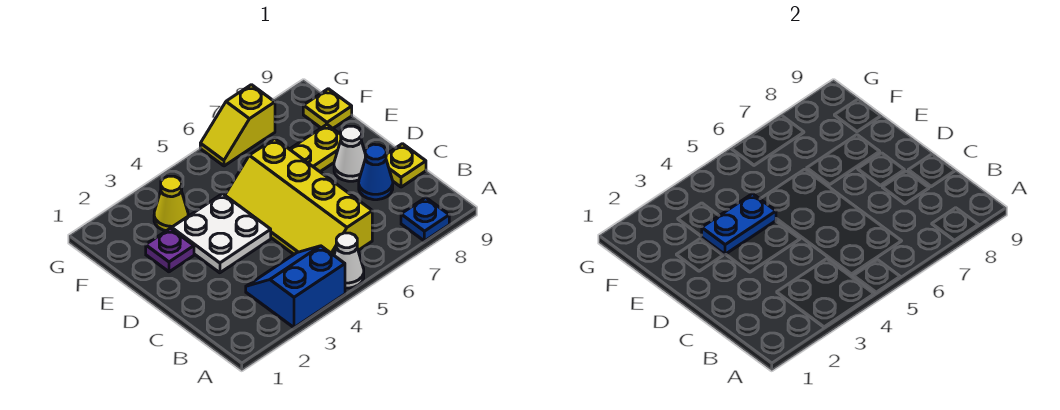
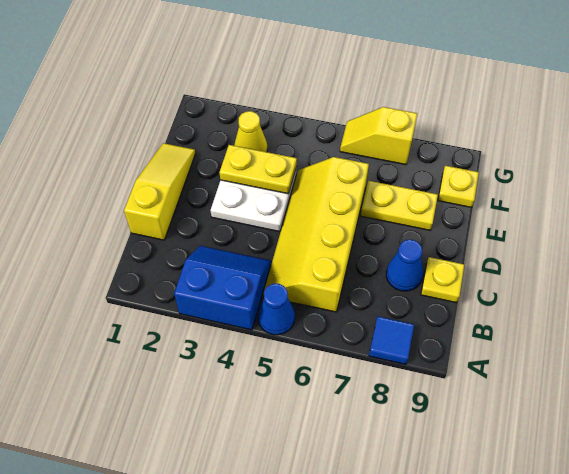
white 1x1 cone [334,233,364,288] -> blue 1x1 cone [258,284,295,335]
blue 1x1 plate [401,198,449,241] -> blue 1x1 tile [369,316,414,364]
none -> yellow 1x3 slope [124,143,195,240]
white 1x1 cone [334,126,365,181] -> none
purple 1x1 plate [146,228,194,272] -> none
blue 1x2 plate [702,194,776,254] -> yellow 1x2 plate [220,145,297,194]

